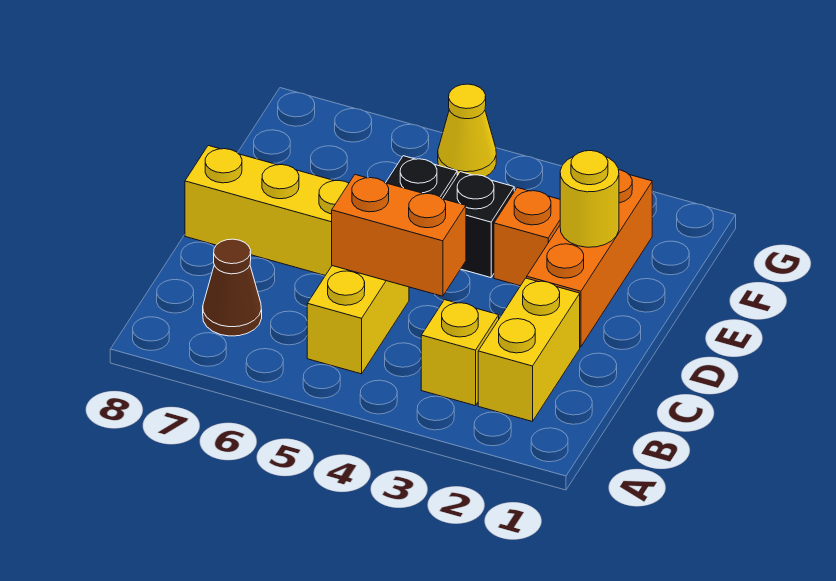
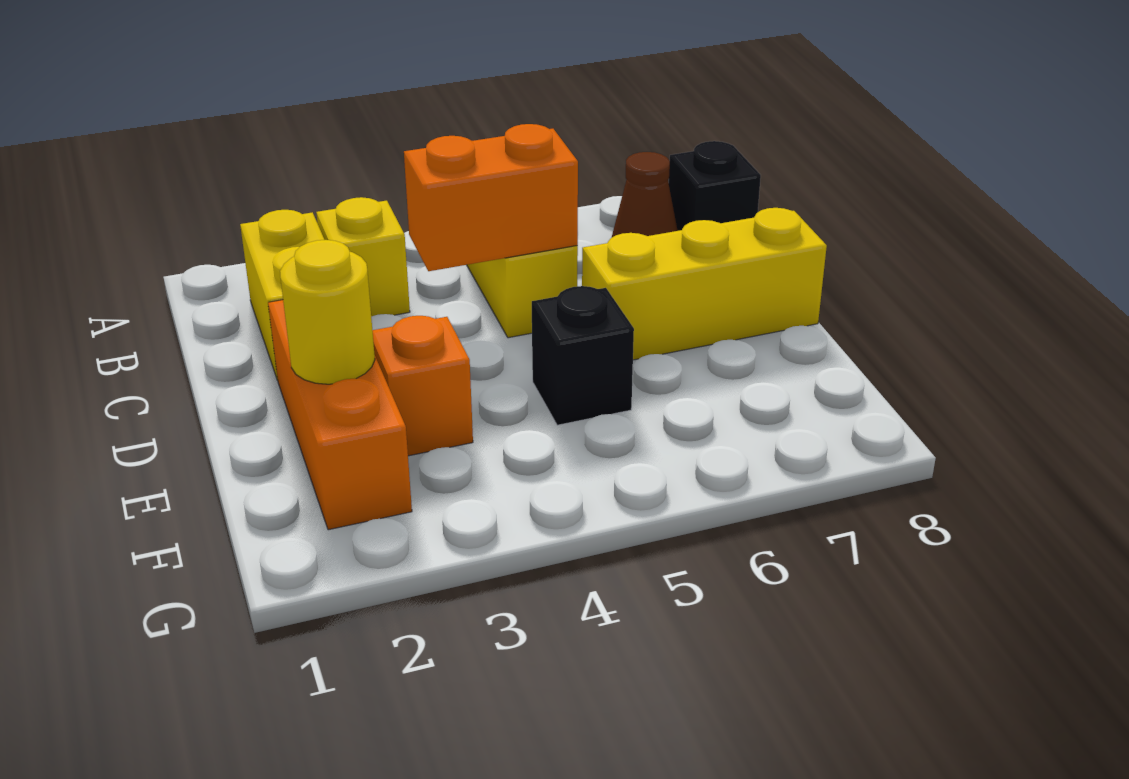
black 1x1 brick [443,172,514,278] -> black 1x1 brick moved to [669,141,761,231]
yellow 1x1 cone [438,84,496,177] -> none

